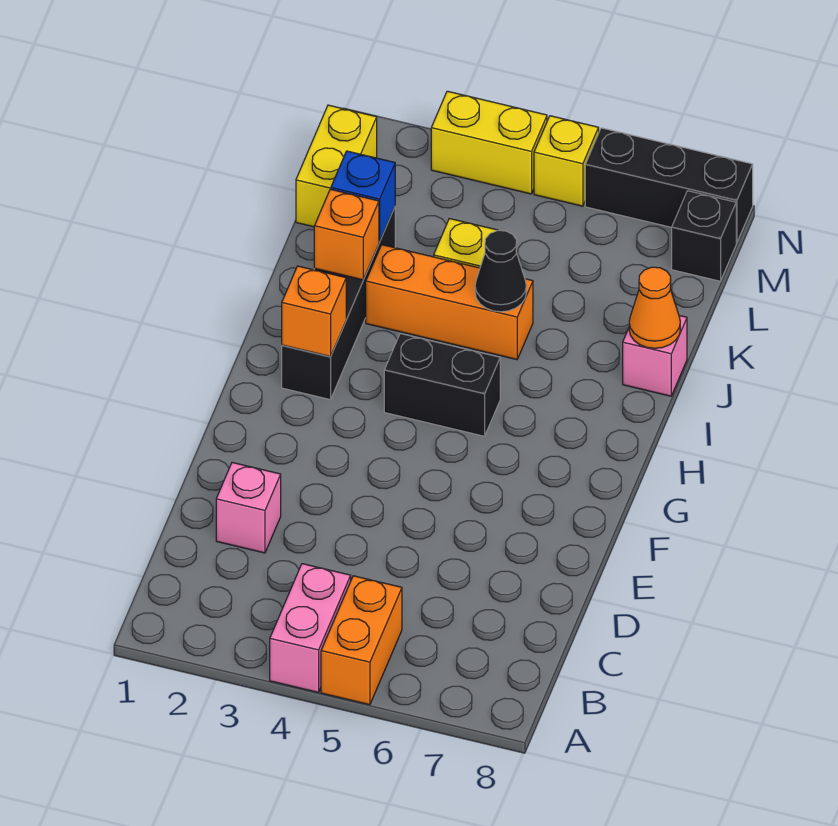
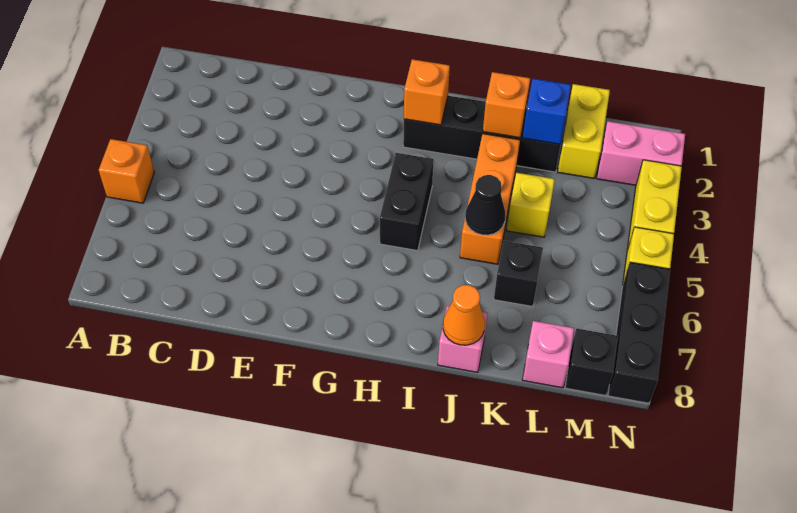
pink 1x2 brick [270,564,351,692] -> pink 1x2 brick moved to [597,121,685,185]
orange 1x2 brick [321,576,402,705] -> orange 1x1 brick [99,139,154,203]
pink 1x1 brick [216,463,281,553] -> pink 1x1 brick moved to [523,321,574,388]
none -> black 1x1 brick [494,241,543,307]
yellow 1x2 brick [296,105,377,227] -> yellow 1x2 brick turned to [558,84,610,178]

